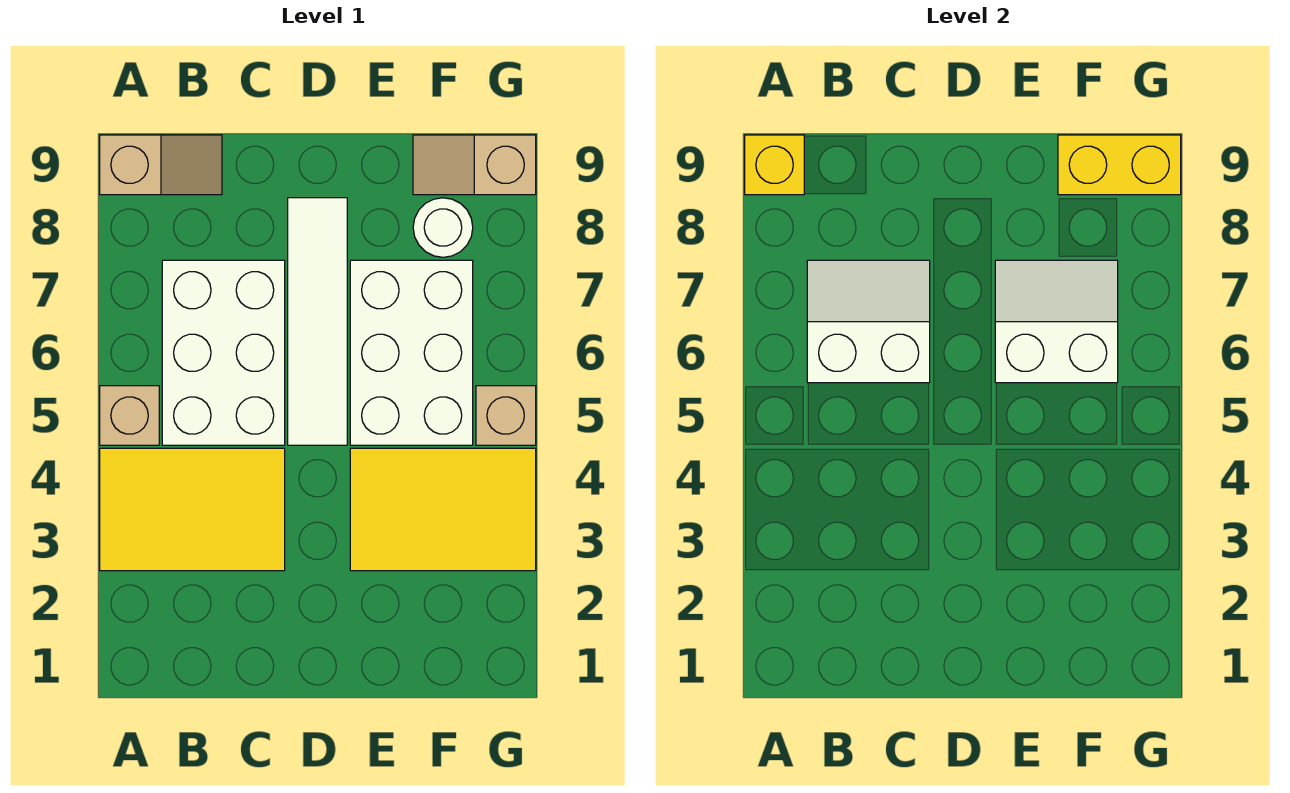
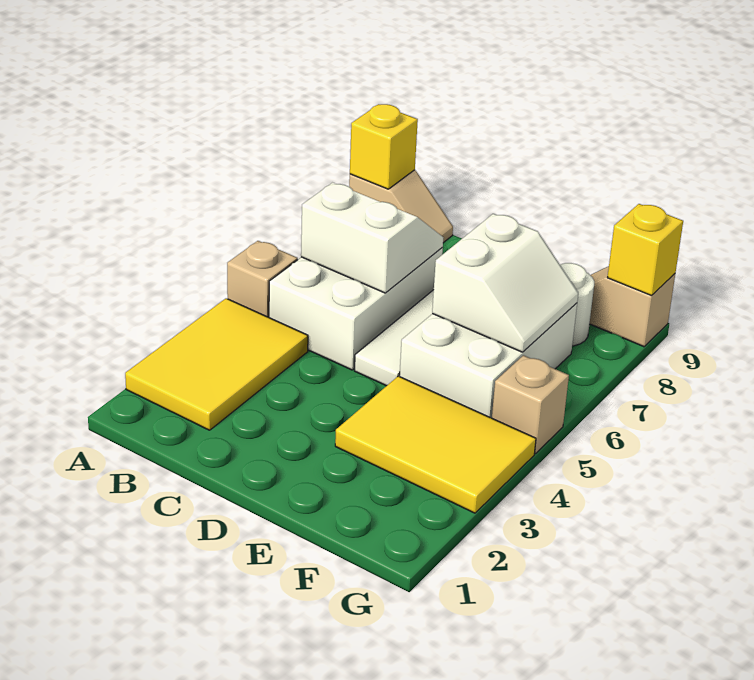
yellow 2x3 tile [100,448,285,571] -> yellow 2x3 tile turned to [125,298,308,430]
white 2x2 slope [995,260,1118,383] -> white 2x2 slope turned to [432,214,578,352]
yellow 1x2 brick [1058,135,1181,195] -> yellow 1x1 brick [607,204,683,296]

